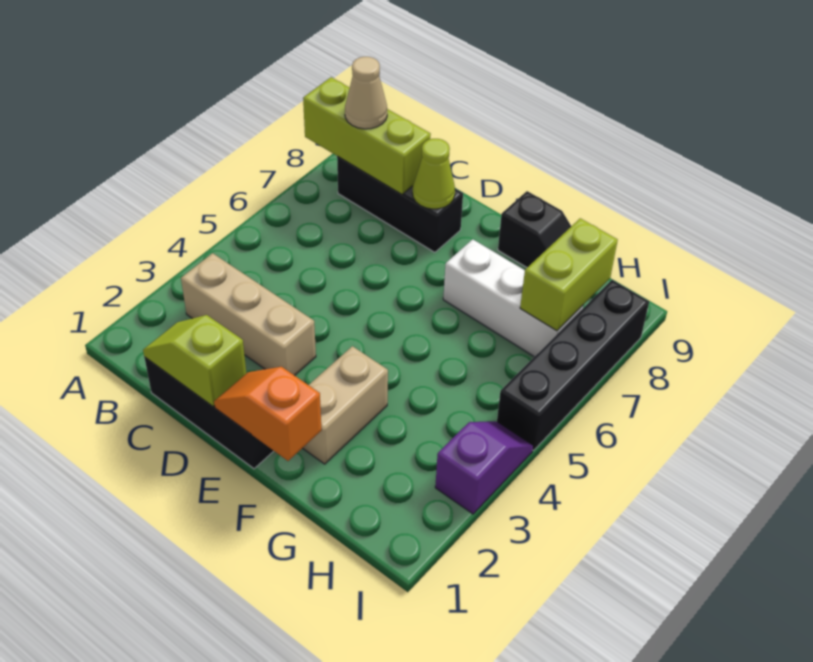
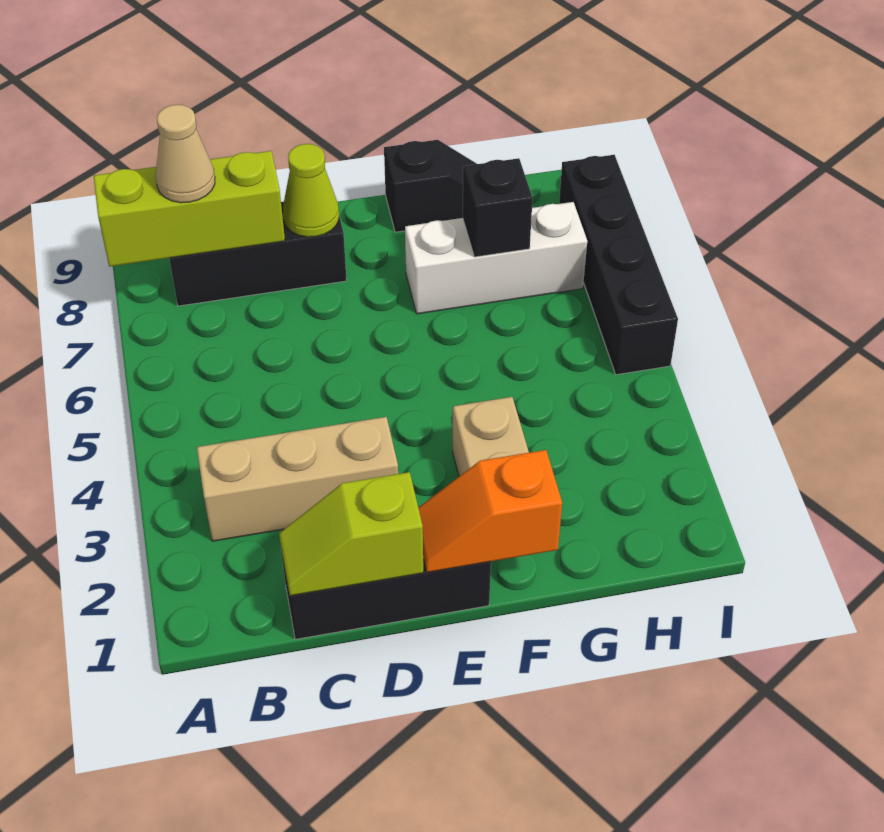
none -> black 1x1 brick [463,158,533,257]
lime 1x2 brick [520,218,618,331] -> none
purple 1x2 slope [435,421,533,514] -> none

